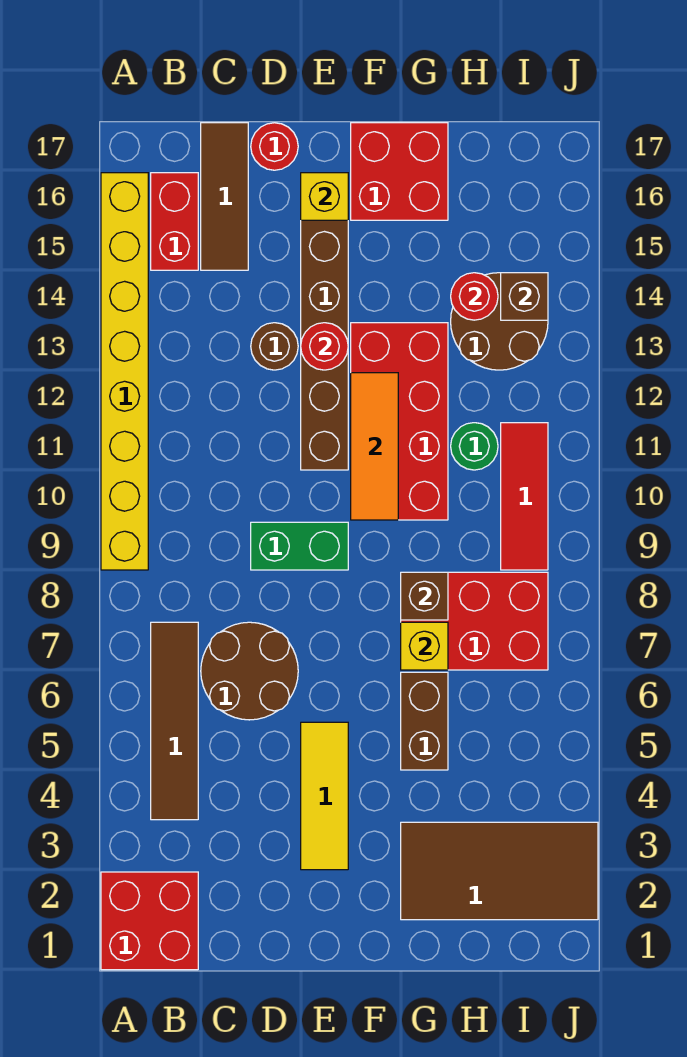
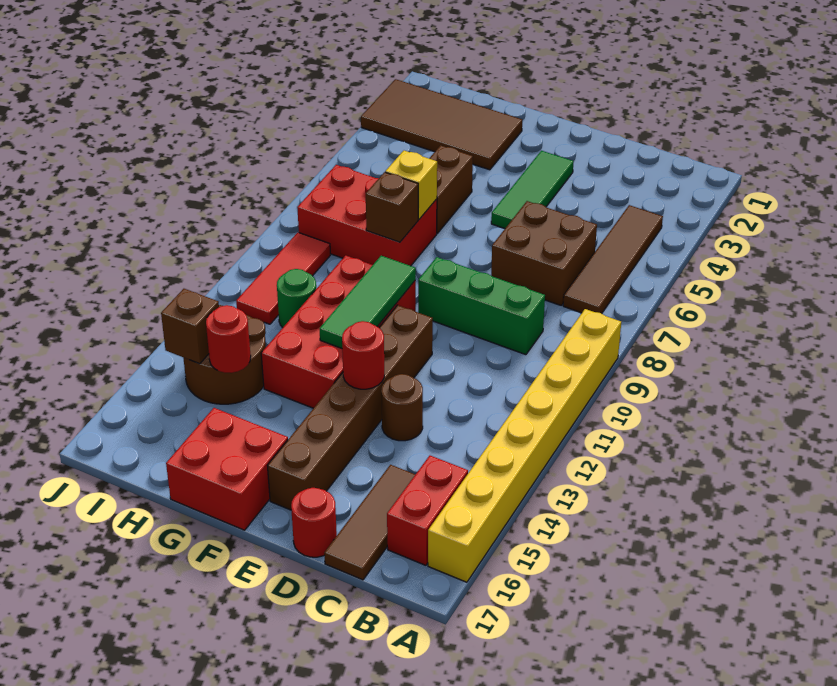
red 2x2 brick [101,872,198,970] -> none
brown 2x2 round brick [201,622,298,720] -> brown 2x2 brick [491,201,597,305]
green 1x2 brick [251,522,348,570] -> green 1x3 brick [418,257,545,355]
yellow 1x3 tile [301,722,348,870] -> green 1x3 tile [491,151,574,229]
yellow 1x1 brick [301,173,348,220] -> none
orange 1x3 tile [351,373,398,520] -> green 1x3 tile [319,256,416,348]

